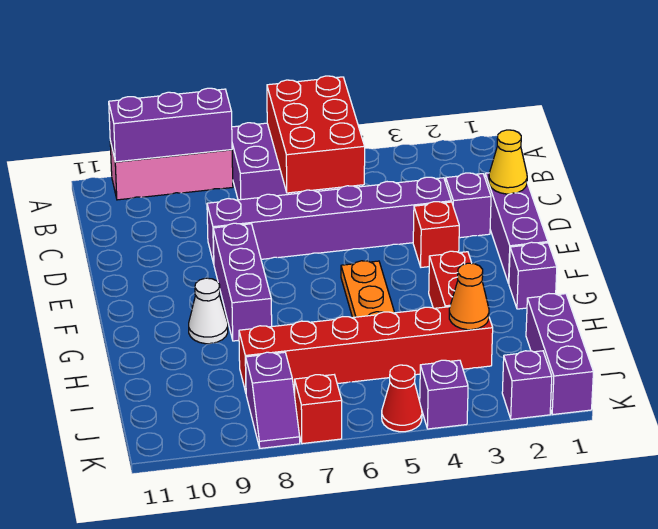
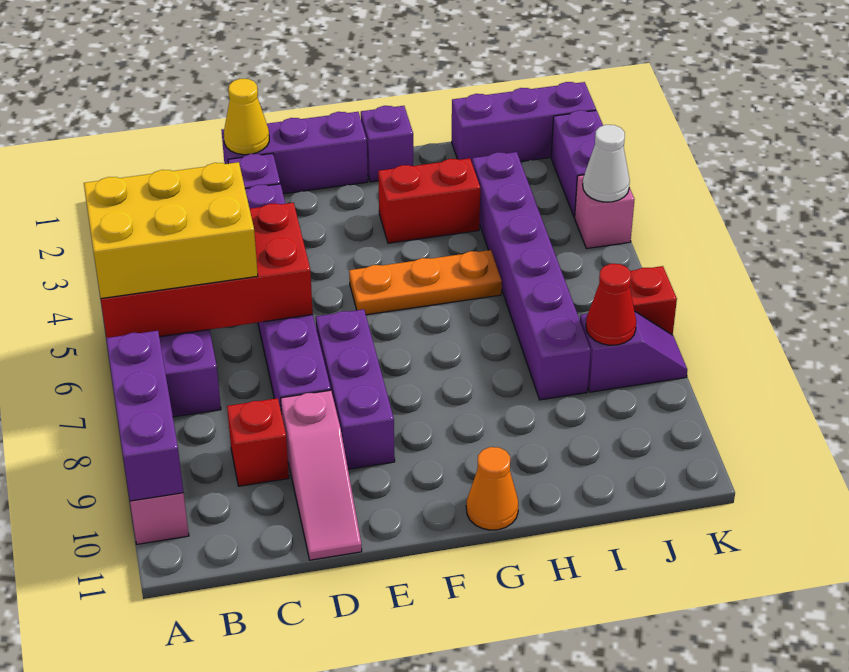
red 2x3 brick [267,76,365,193] -> red 2x4 brick [101,203,313,338]
none -> yellow 2x3 brick [84,162,258,298]
none -> pink 1x3 slope [281,390,362,560]
red 1x1 brick [413,202,459,267] -> red 1x1 brick moved to [227,398,289,486]
purple 1x3 brick [213,223,272,341] -> purple 1x3 brick turned to [316,309,395,469]
white 1x1 cone [189,278,228,344] -> white 1x1 cone moved to [583,125,630,202]
red 1x6 brick [239,307,493,392] -> purple 1x6 brick [472,152,591,400]
orange 1x1 cone [449,263,489,330] -> orange 1x1 cone moved to [466,447,518,530]
purple 1x1 brick [502,351,552,419] -> purple 1x2 brick [551,110,603,217]
purple 1x1 brick [420,360,468,429] -> pink 1x1 brick [575,175,635,249]
red 1x1 cone [382,365,422,432] -> red 1x1 cone moved to [586,264,636,345]

